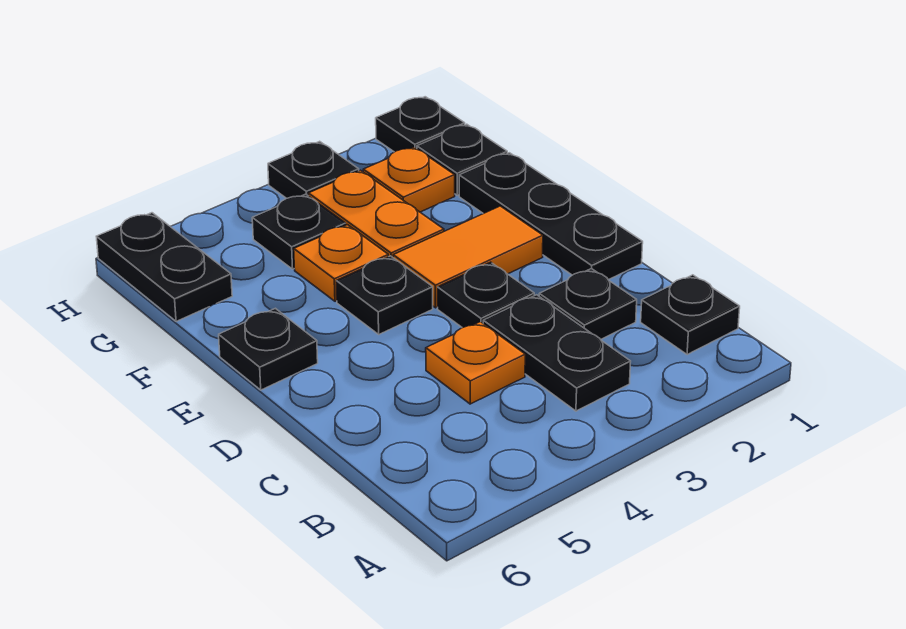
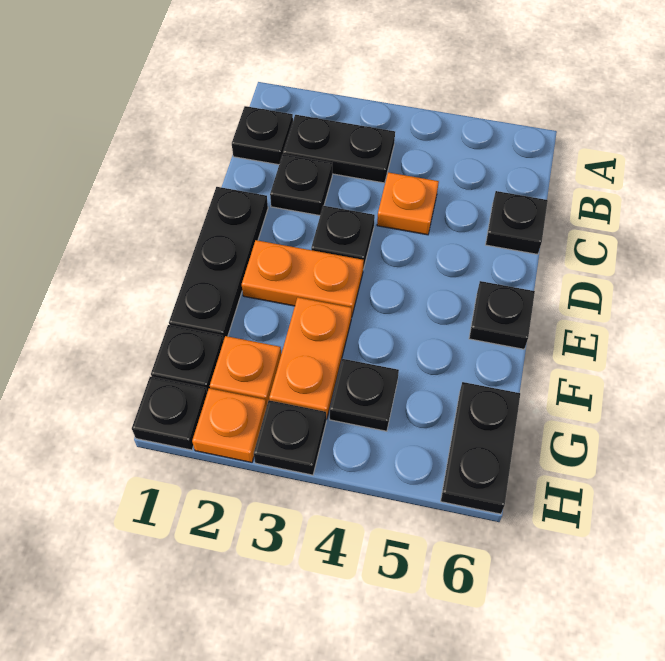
black 1x2 plate [483,295,631,411] -> black 1x2 plate turned to [283,115,395,183]
orange 1x2 tile [393,206,543,308] -> orange 1x2 plate [242,240,364,315]
black 1x1 plate [336,256,433,334] -> black 1x1 plate moved to [486,191,548,254]
orange 1x1 plate [294,225,388,301] -> orange 1x1 plate moved to [192,388,267,462]

